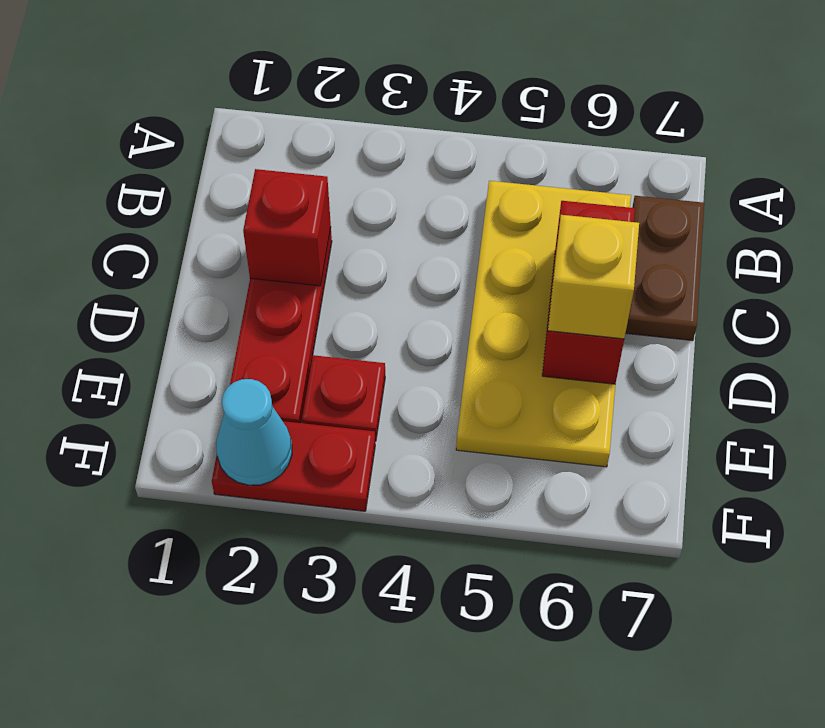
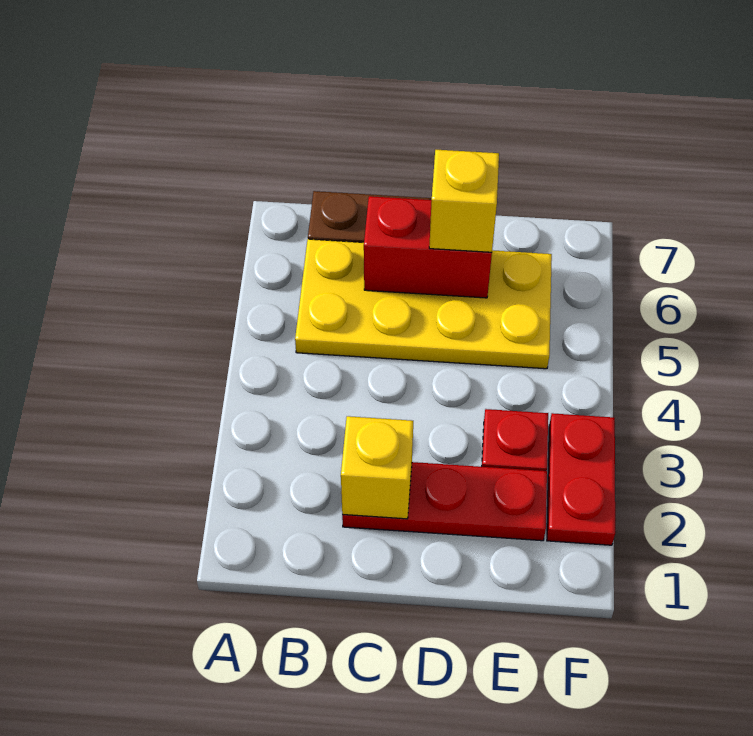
red 1x1 brick [243,169,331,286] -> yellow 1x1 brick [341,416,413,519]
cyan 1x1 cone [216,379,292,485] -> none

